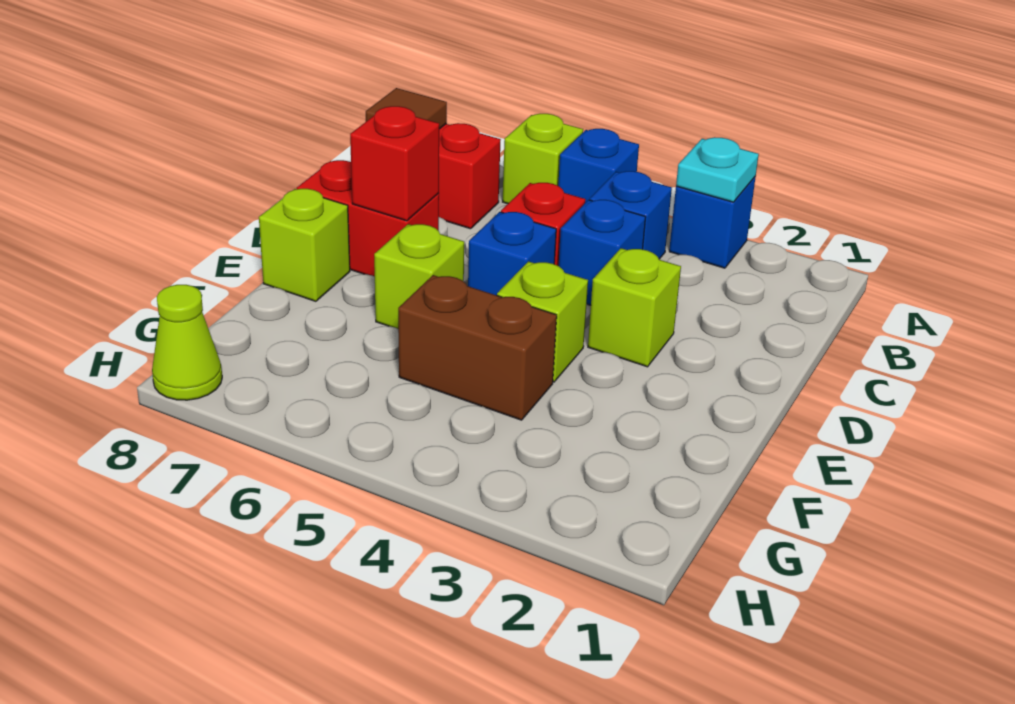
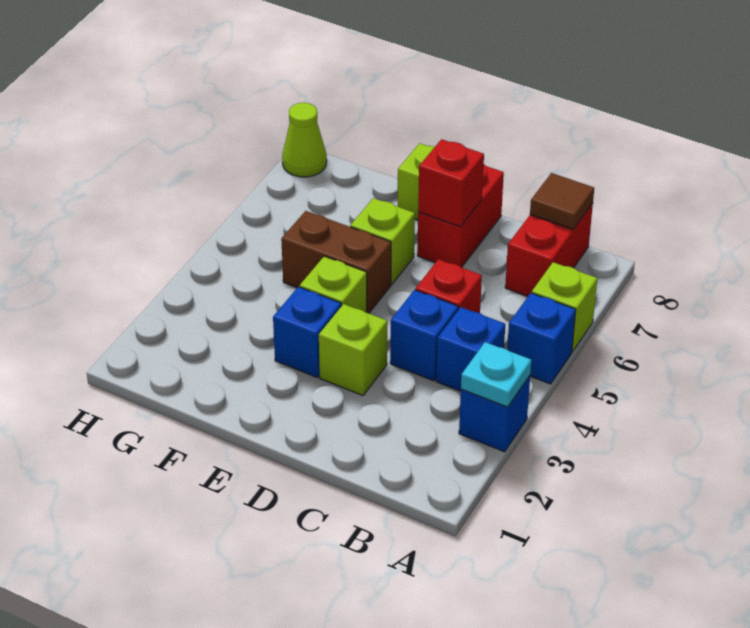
blue 1x1 brick [468,212,556,295] -> blue 1x1 brick moved to [273,287,341,378]
brown 1x2 brick [398,275,557,420] -> brown 1x2 brick turned to [281,211,391,313]

